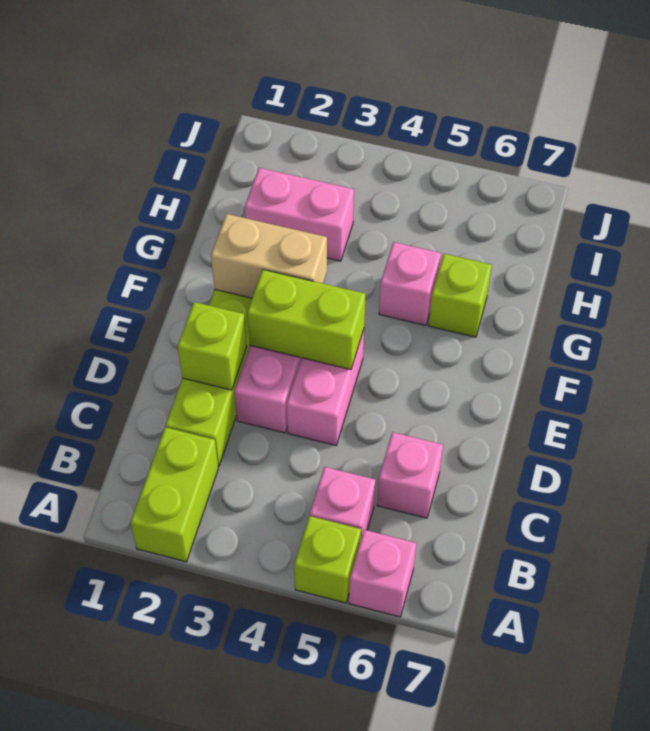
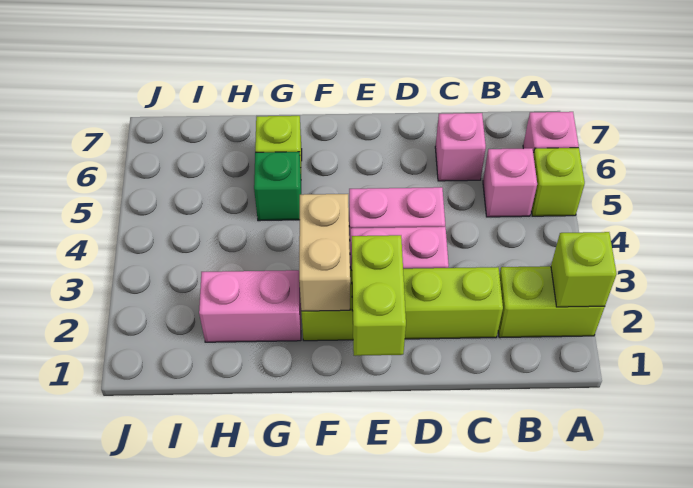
lime 1x1 brick [178,302,247,390] -> lime 1x1 brick moved to [551,232,617,307]
lime 1x2 brick [247,270,366,370] -> lime 1x2 brick moved to [351,235,406,356]
pink 1x1 brick [379,242,441,325] -> green 1x1 brick [254,152,301,221]
pink 1x2 brick [245,168,354,261] -> pink 1x2 brick turned to [199,270,301,342]

